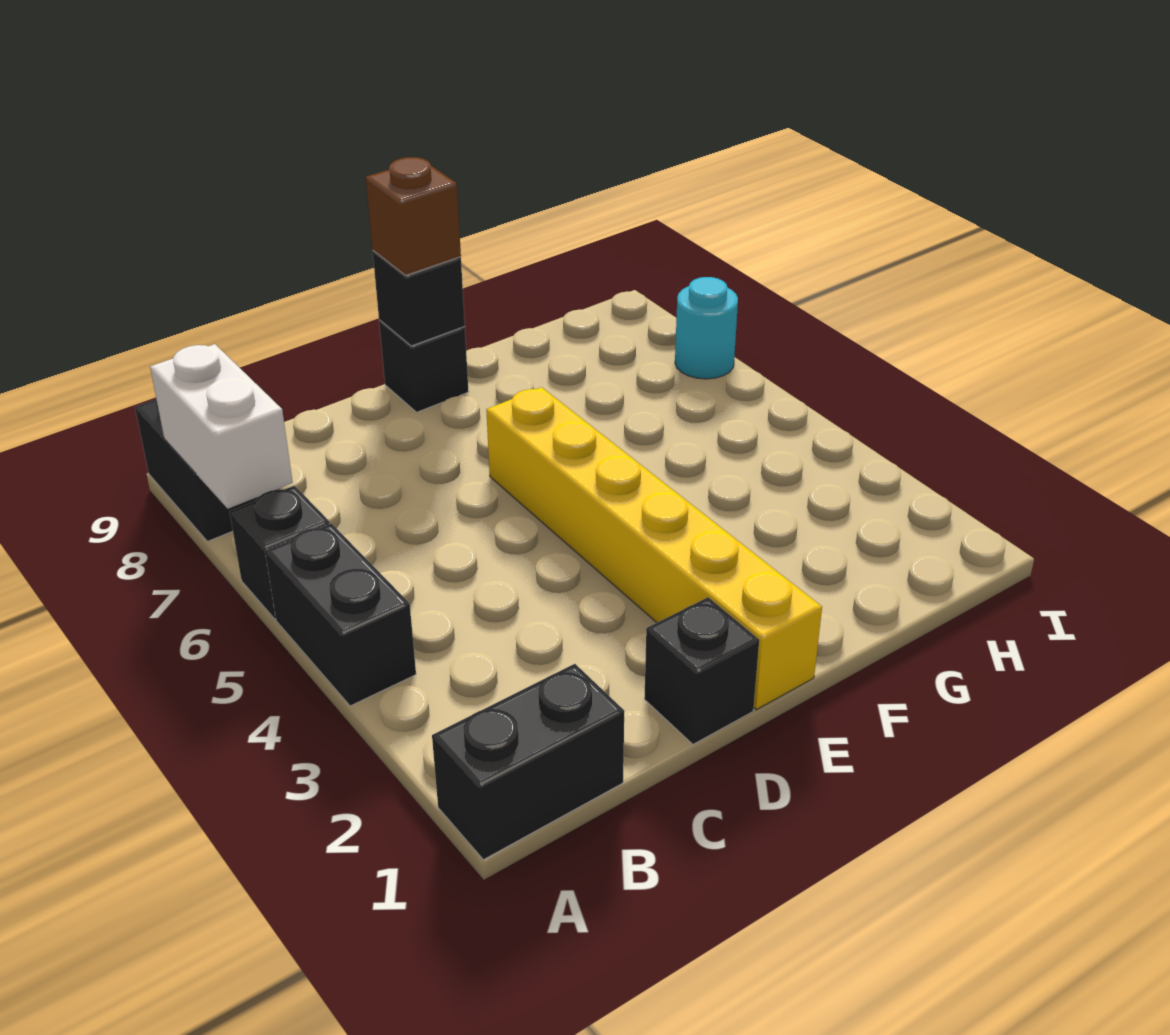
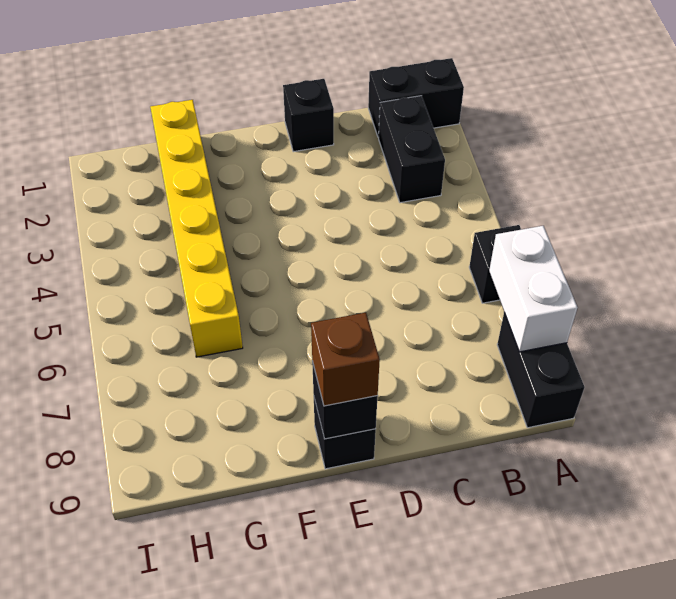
black 1x2 brick [265,523,416,706] -> black 1x2 brick moved to [379,96,445,203]
yellow 1x6 brick [486,387,822,710] -> yellow 1x6 brick moved to [150,100,243,357]
cyan 1x1 round brick [675,277,738,379] -> none

